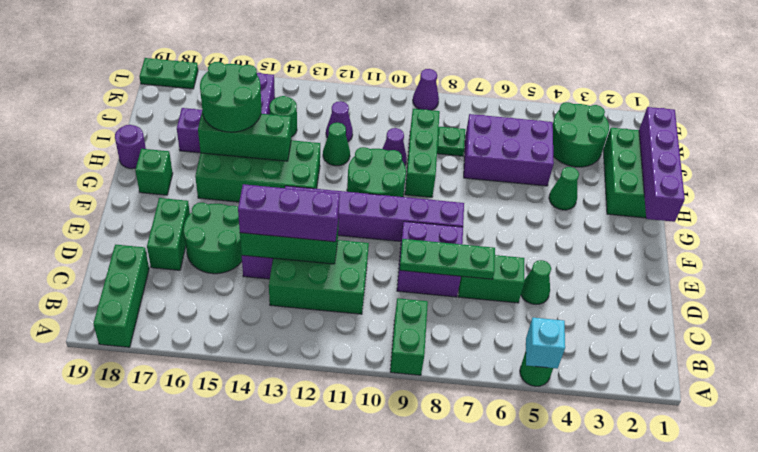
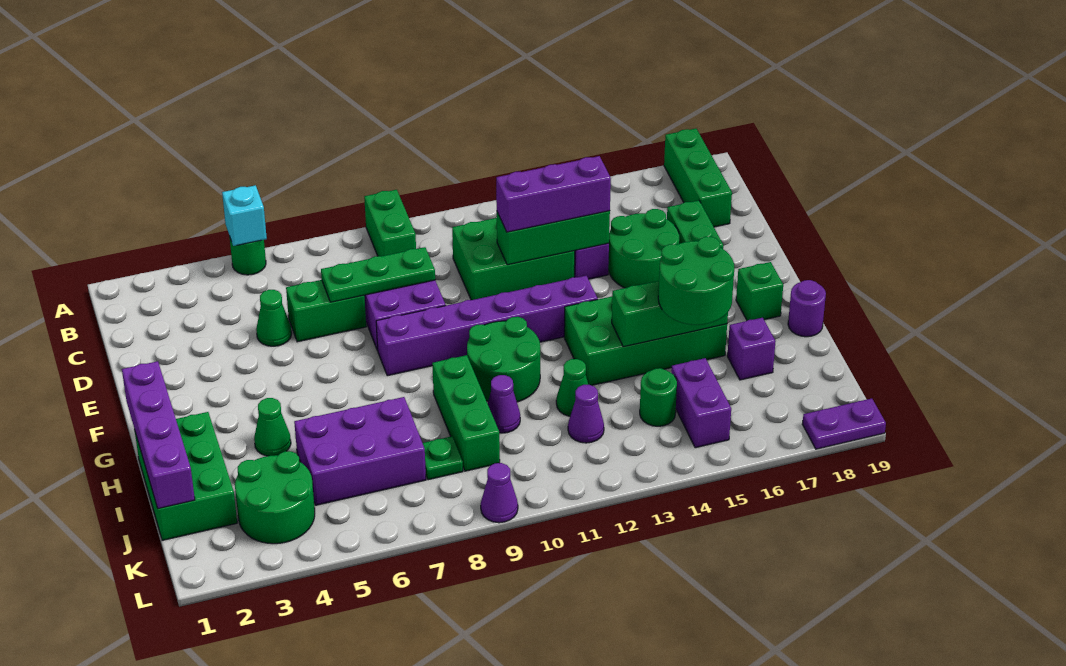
green 1x2 plate [139,58,198,89] -> purple 1x2 plate [802,398,886,449]

